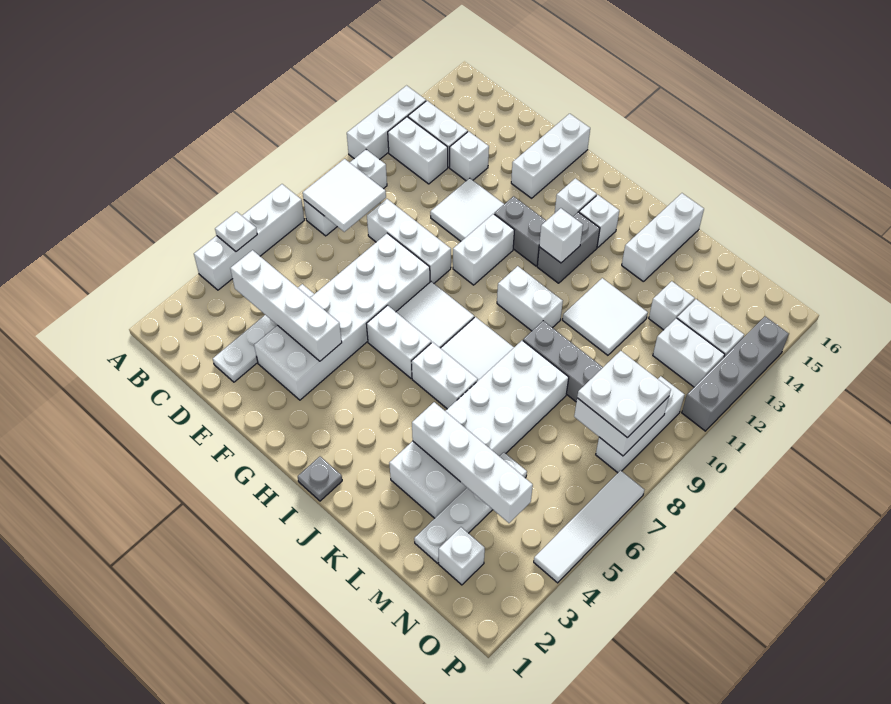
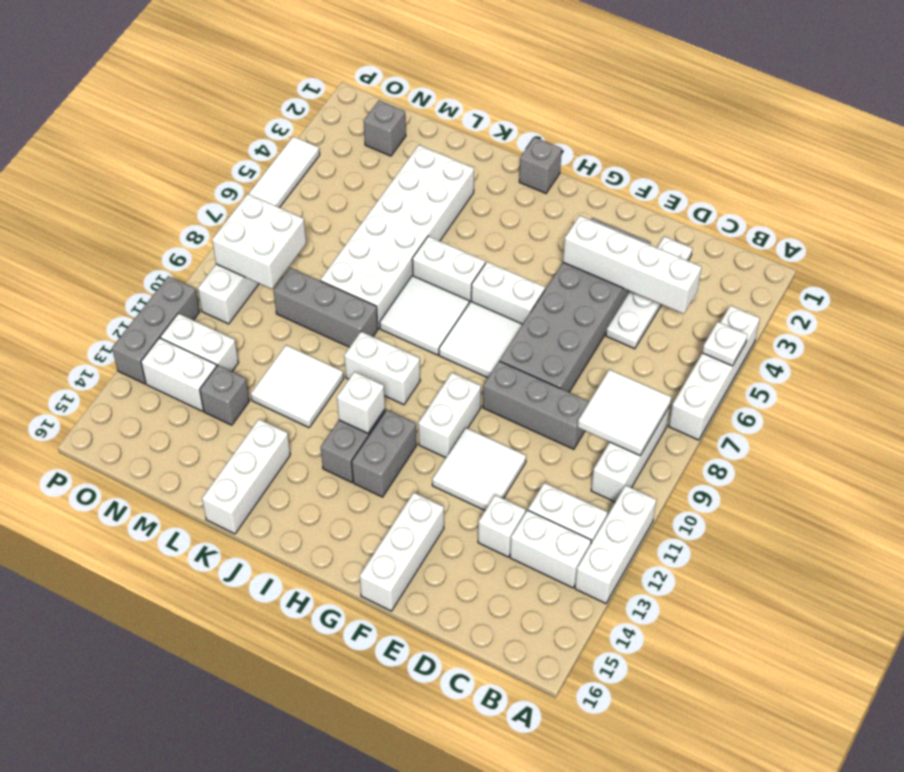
white 1x3 brick [367,199,451,283] -> grey 1x3 brick [483,361,589,449]
white 2x6 brick [254,233,430,400] -> grey 2x6 brick [500,218,651,392]
grey 1x2 brick [494,196,546,266] -> grey 1x2 brick turned to [352,410,417,497]
white 1x1 brick [555,178,597,217] -> none
grey 1x1 plate [298,457,342,501] -> grey 1x1 brick [519,137,562,193]
white 1x1 brick [579,195,619,248] -> none
white 1x4 brick [412,402,533,523] -> none
white 1x4 plate [414,453,527,563] -> none
white 1x1 brick [649,281,695,330] -> grey 1x1 brick [200,365,249,425]
white 1x1 brick [439,527,485,585] -> grey 1x1 brick [364,100,406,156]
white 2x2 plate [577,351,671,438] -> none
grey 1x4 brick [682,317,789,431] -> grey 1x3 brick [112,276,200,384]

